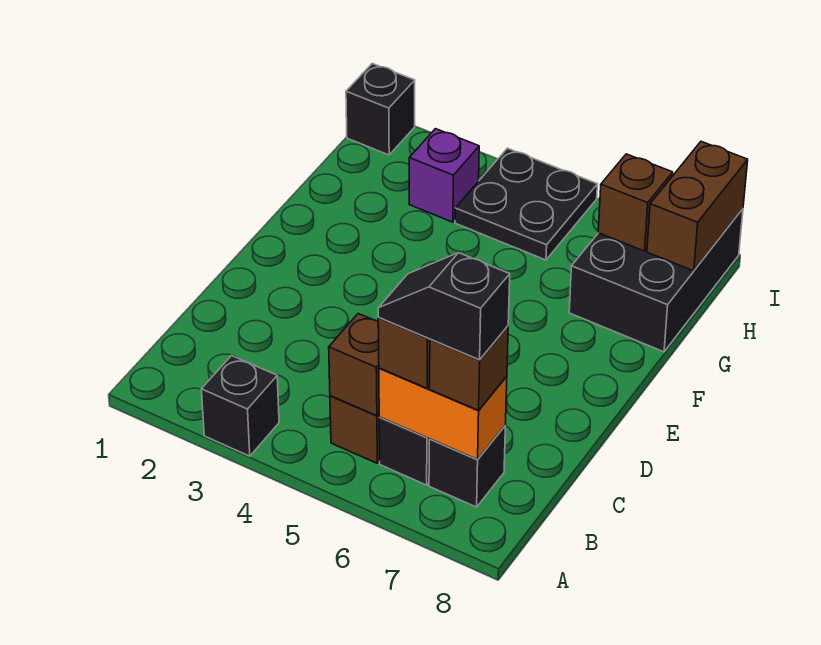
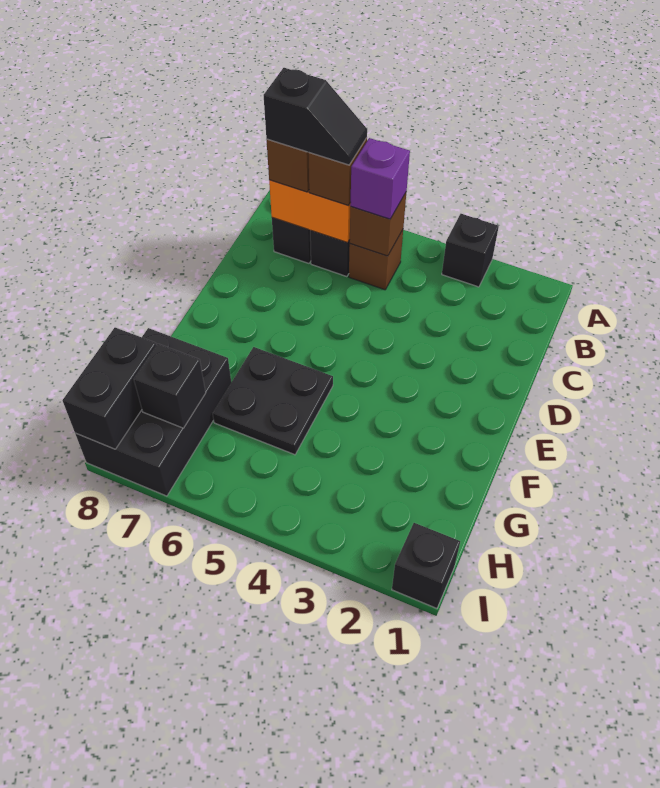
purple 1x1 brick [409,129,479,222] -> purple 1x1 brick moved to [350,138,410,219]
black 2x2 plate [455,148,597,260] -> black 2x2 plate moved to [213,347,333,455]
brown 1x1 brick [598,154,673,251] -> black 1x1 brick [134,344,206,428]
brown 1x2 brick [647,141,748,271] -> black 1x2 brick [63,328,156,449]

